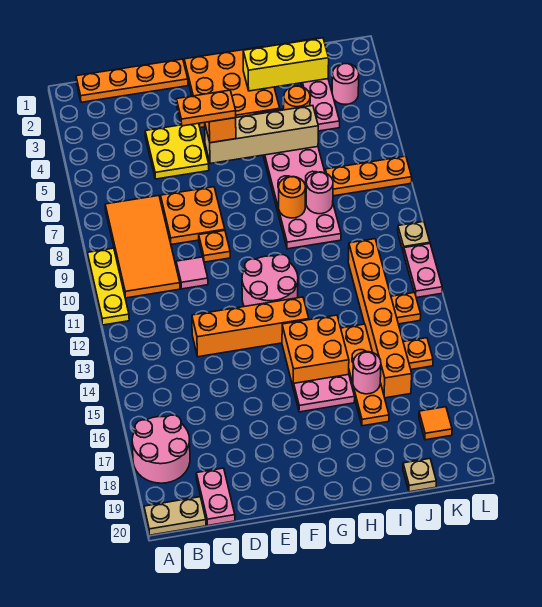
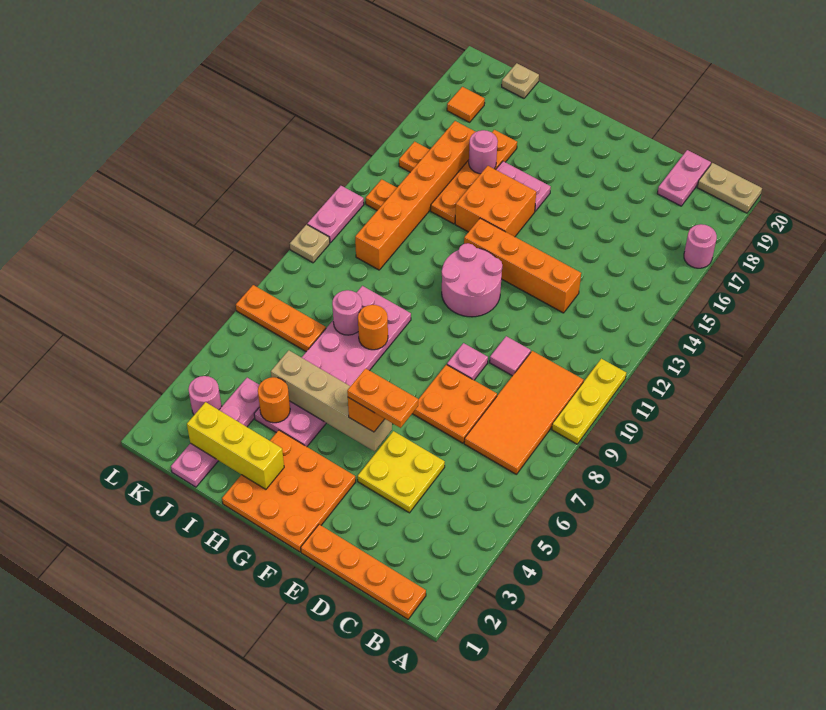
pink 2x2 round brick [132,415,190,483] -> pink 1x1 round brick [684,224,717,268]
orange 1x1 plate [199,230,230,262] -> pink 1x1 plate [447,343,488,380]

